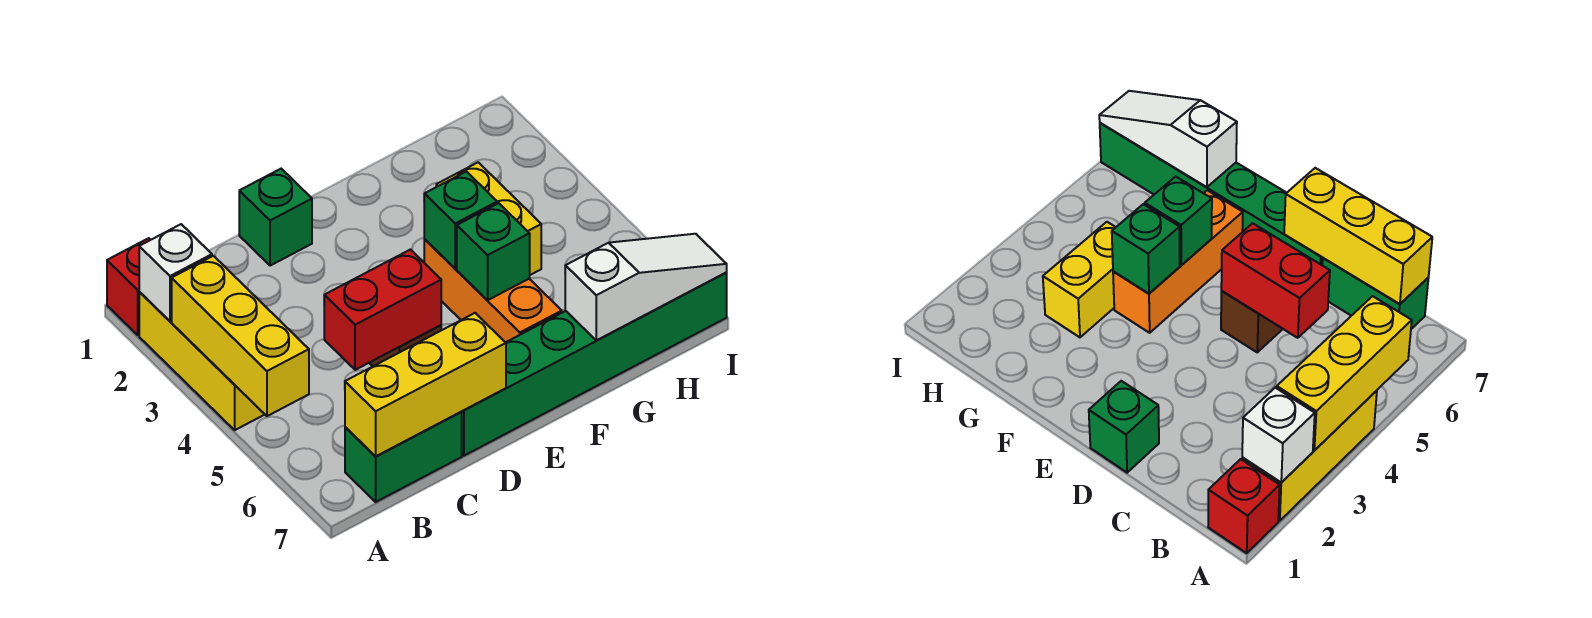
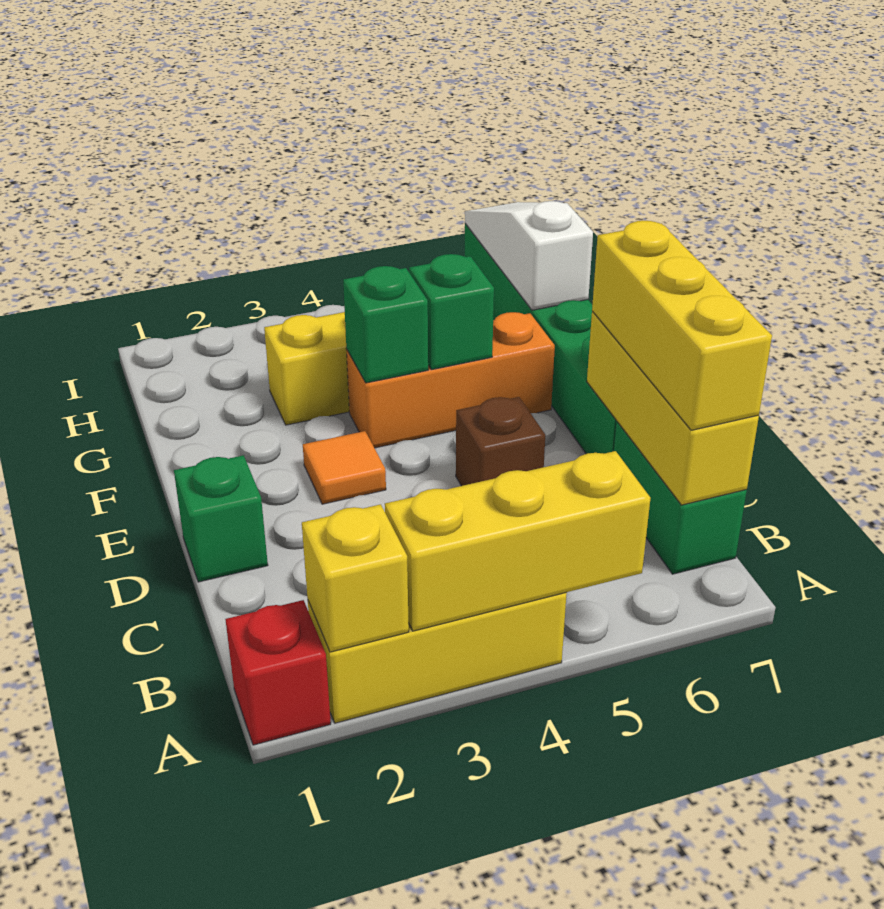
white 1x1 brick [139,224,212,321] -> yellow 1x1 brick [302,504,409,652]
none -> yellow 1x3 brick [592,221,772,430]
red 1x2 brick [324,250,441,370] -> none
none -> orange 1x1 tile [303,431,386,504]

